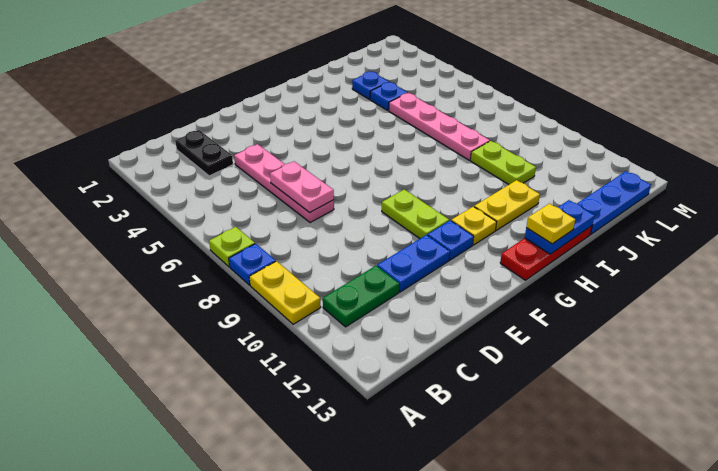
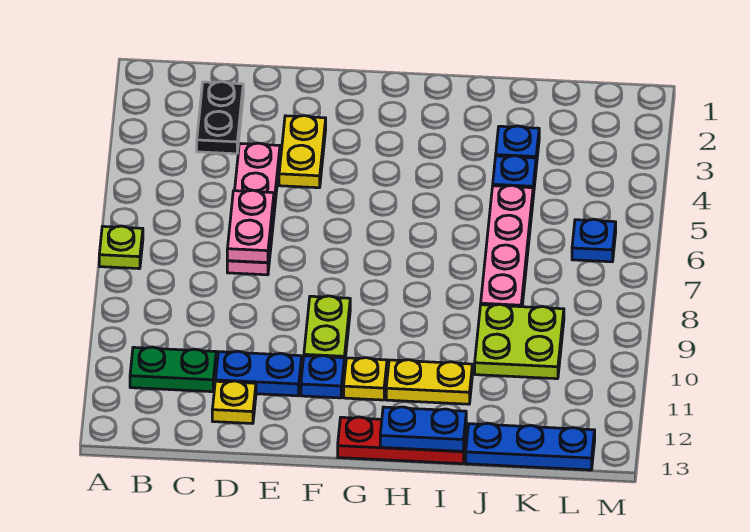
blue 1x1 plate [229,244,276,285] -> blue 1x1 plate moved to [572,219,616,262]
yellow 1x2 plate [249,261,321,324] -> yellow 1x2 plate moved to [279,116,326,188]
yellow 1x1 plate [526,204,575,244] -> yellow 1x1 plate moved to [212,381,256,424]
lime 1x2 plate [470,141,536,184] -> lime 2x2 plate [475,304,564,379]

